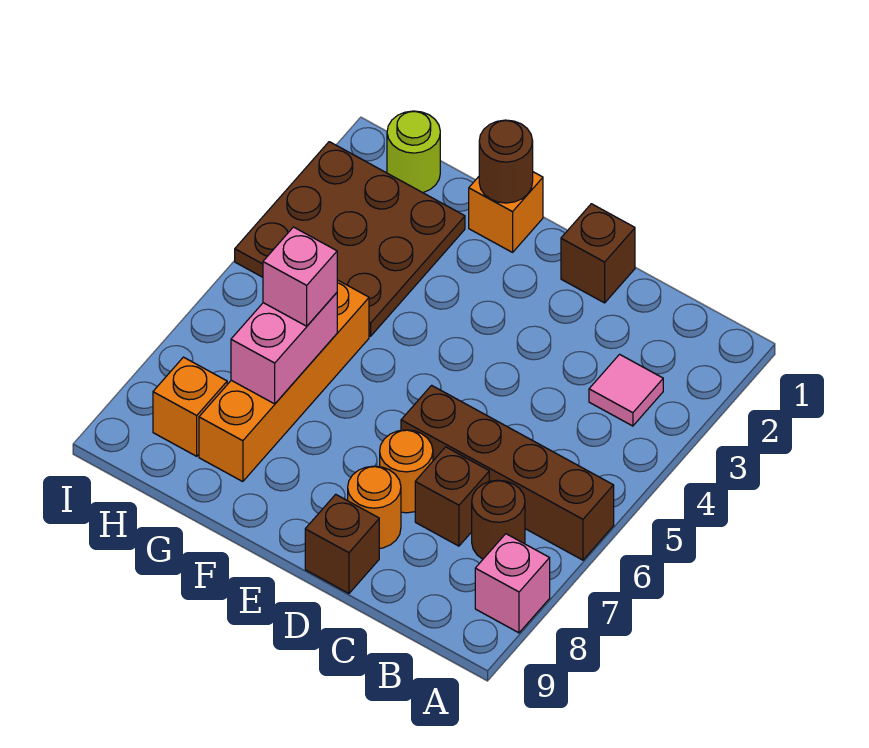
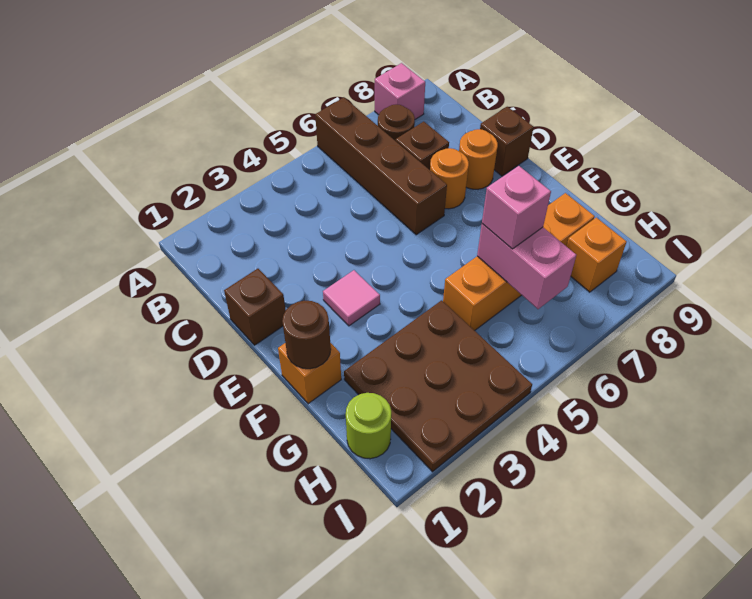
pink 1x1 tile [589,354,663,426] -> pink 1x1 tile moved to [323,270,380,326]
pink 1x2 brick [231,293,337,404] -> pink 1x2 brick turned to [477,224,576,309]

